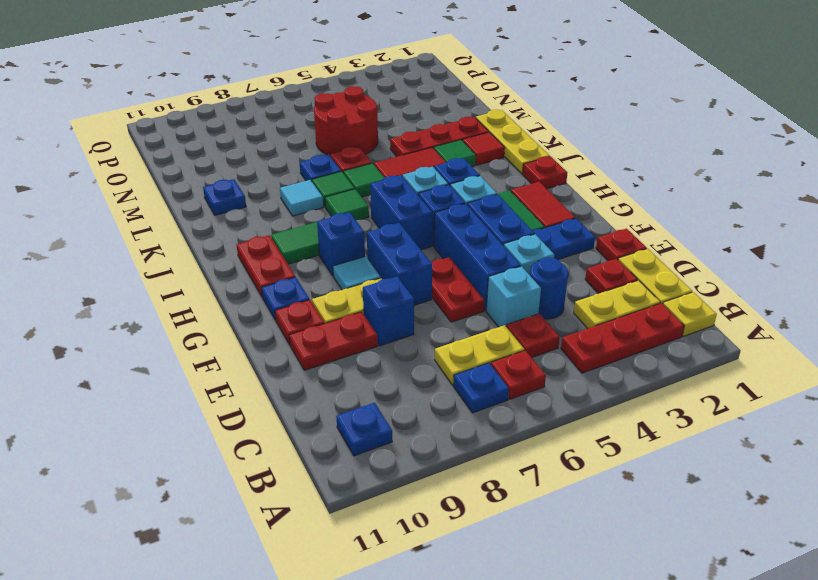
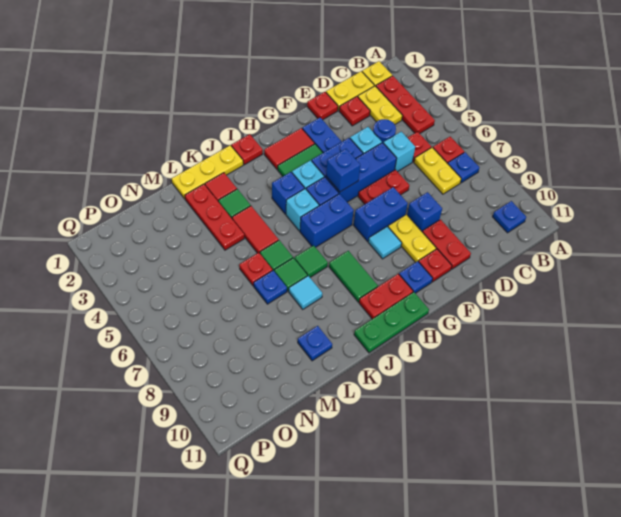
blue 1x1 brick [317,212,365,276] -> blue 1x1 brick moved to [326,149,360,192]
none -> green 1x3 plate [354,292,429,353]
red 2x2 round brick [314,86,378,155] -> none

